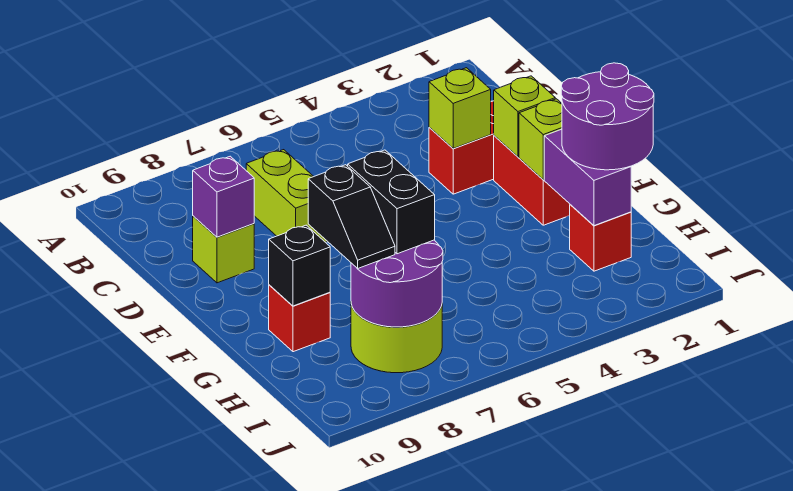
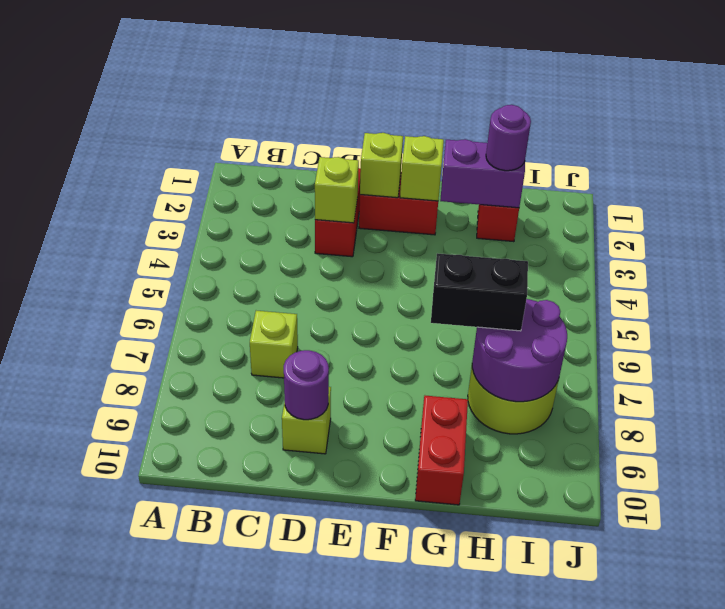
lime 1x2 brick [246,150,328,242] -> lime 1x1 brick [250,311,298,378]
purple 1x1 brick [193,156,254,237] -> purple 1x1 round brick [284,350,329,420]
purple 2x2 round brick [561,63,654,170] -> purple 1x1 round brick [486,105,531,171]
black 1x2 slope [308,165,395,269] -> none
red 1x1 brick [269,285,330,352] -> red 1x2 brick [415,396,468,505]
black 1x1 brick [269,225,330,306] -> none

